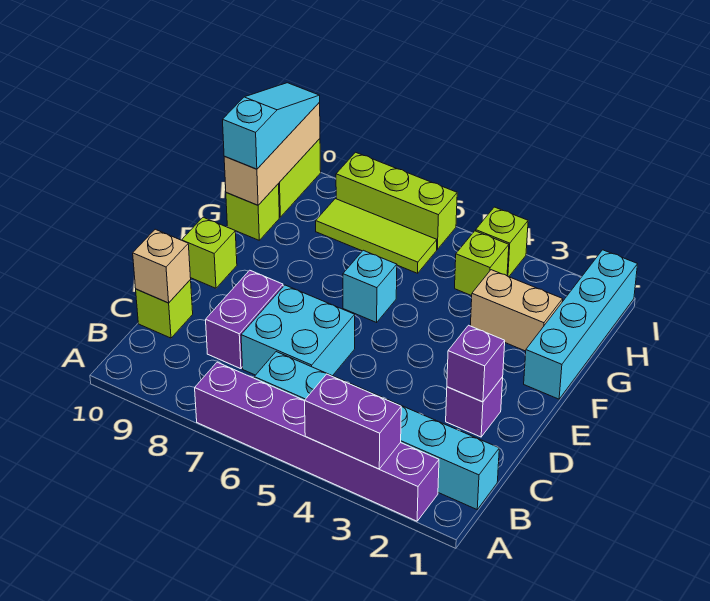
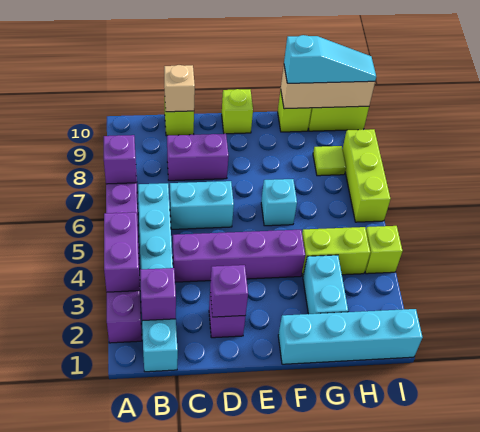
none -> purple 1x1 brick [104,135,136,184]
none -> purple 1x1 brick [140,268,176,321]
none -> purple 1x4 brick [173,230,305,282]
cyan 2x2 brick [241,285,355,376] -> cyan 1x2 brick [170,181,234,229]
tan 1x2 brick [470,270,563,351] -> cyan 1x2 brick [303,255,348,314]
lime 1x1 brick [455,231,509,296] -> lime 1x2 brick [302,227,370,275]
lime 1x3 tile [316,199,437,273] -> lime 1x1 tile [313,146,346,176]

